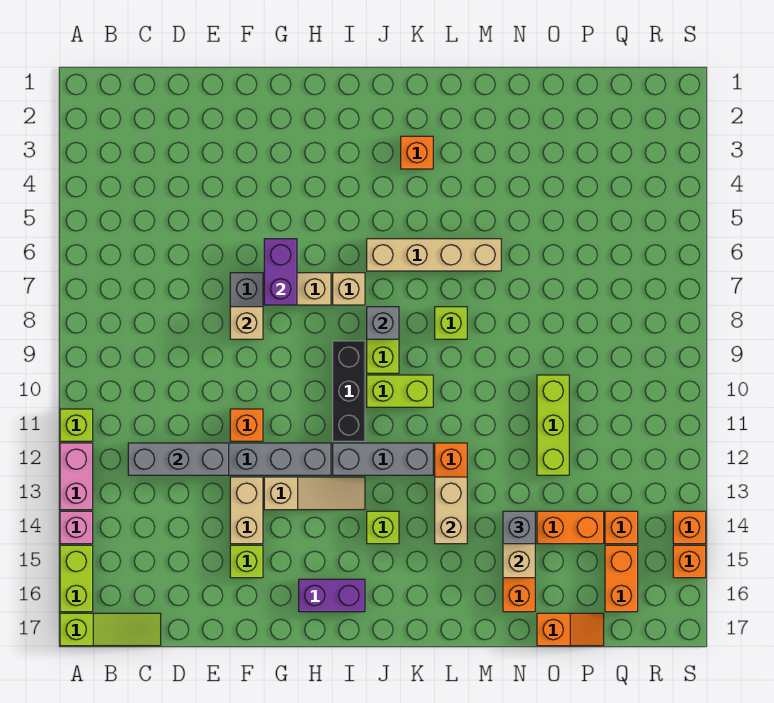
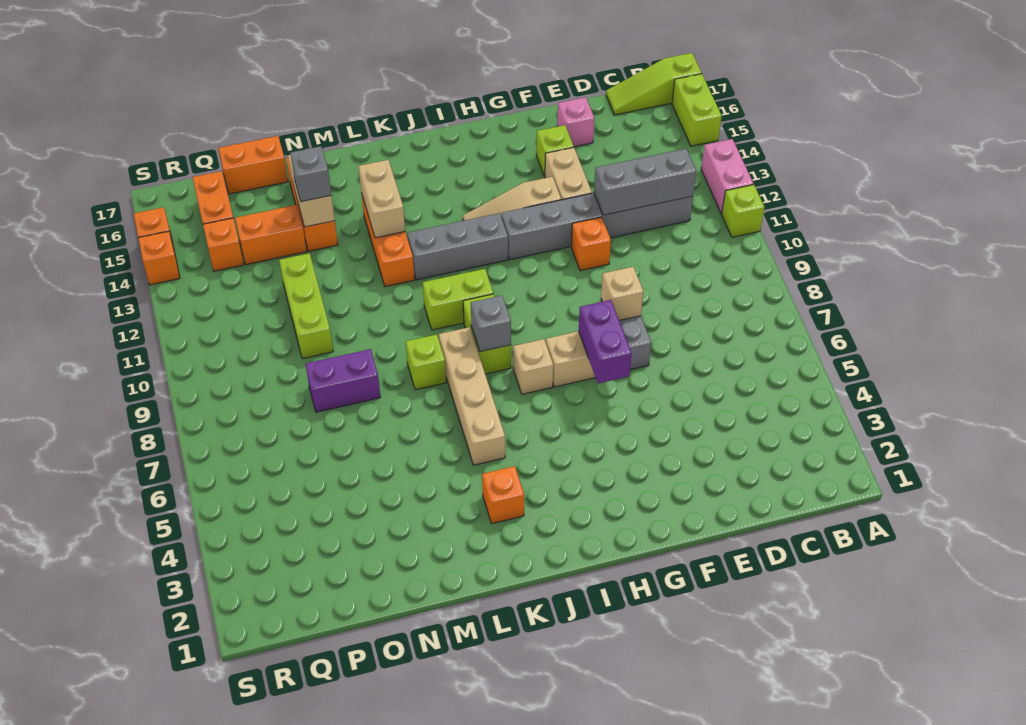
pink 1x1 brick [60,511,93,544] -> pink 1x1 brick moved to [557,97,595,147]
purple 1x2 brick [299,579,365,612] -> purple 1x2 brick moved to [305,349,380,412]
black 1x3 brick [333,341,365,441] -> none
tan 1x4 brick [367,239,501,271] -> tan 1x4 brick turned to [439,327,505,465]
lime 1x1 brick [367,511,399,544] -> none
orange 1x2 slope [537,613,604,646] -> orange 1x2 brick [218,136,288,194]

